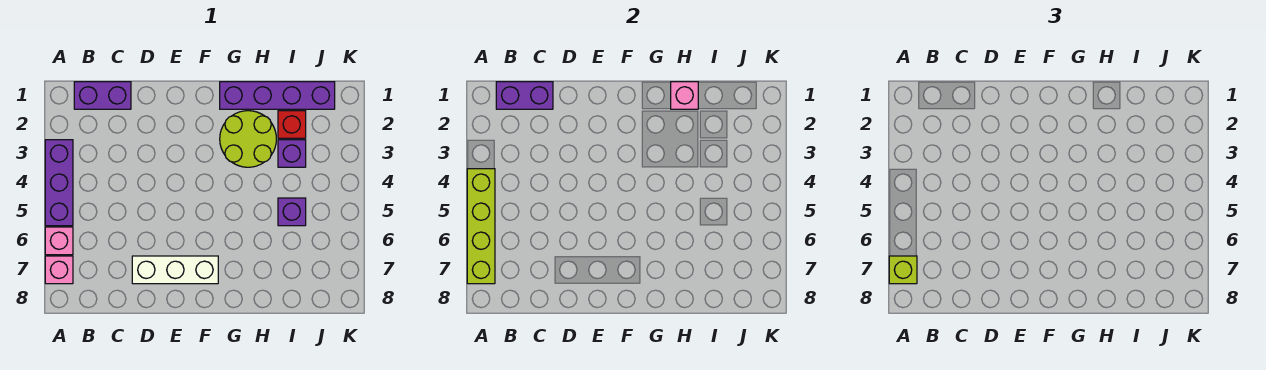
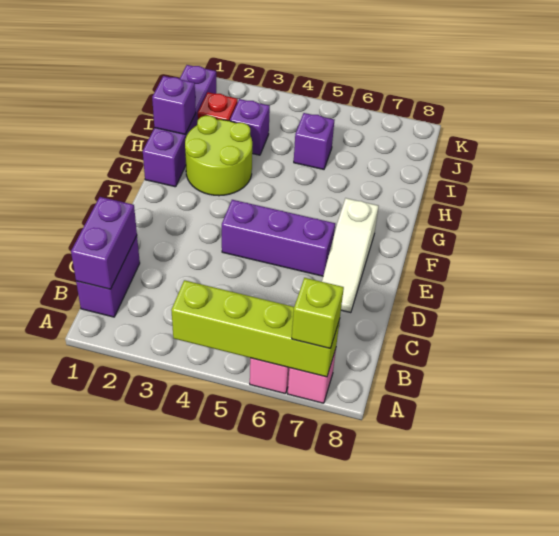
purple 1x3 brick [45,140,73,226] -> purple 1x3 brick moved to [222,200,335,276]
white 1x3 brick [132,256,218,284] -> white 1x3 slope [322,198,379,313]
pink 1x1 brick [671,82,698,109] -> purple 1x1 brick [152,76,196,134]

